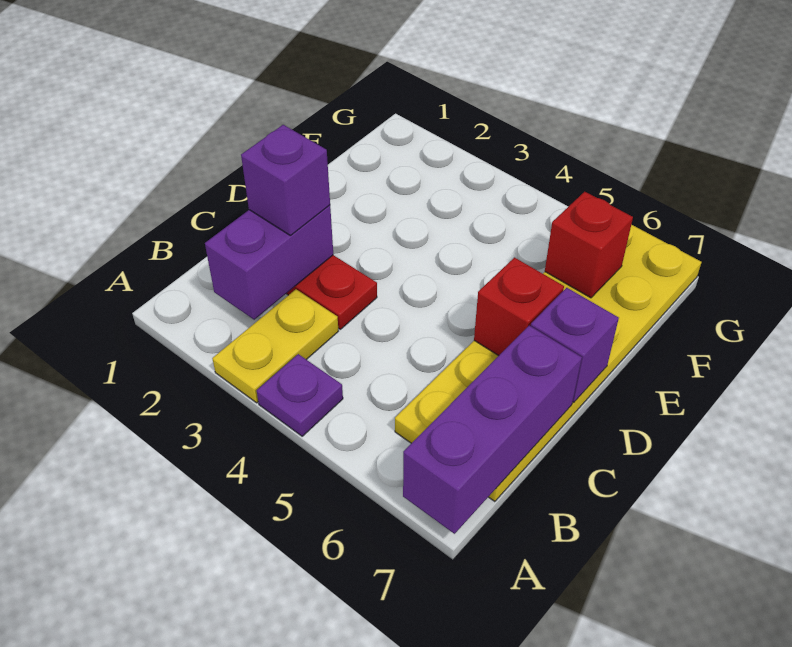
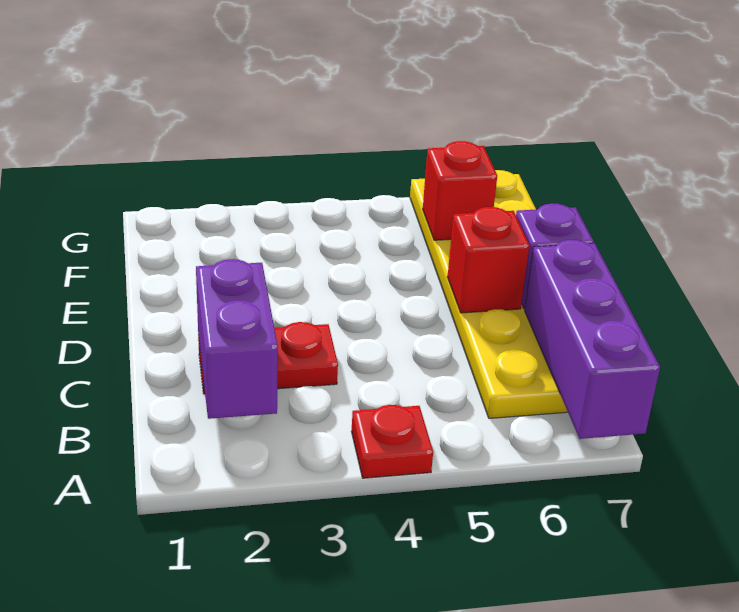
yellow 1x2 plate [212,289,338,403] -> none
purple 1x1 plate [257,354,343,436] -> red 1x1 plate [352,405,433,478]
purple 1x1 brick [241,125,330,236] -> none

